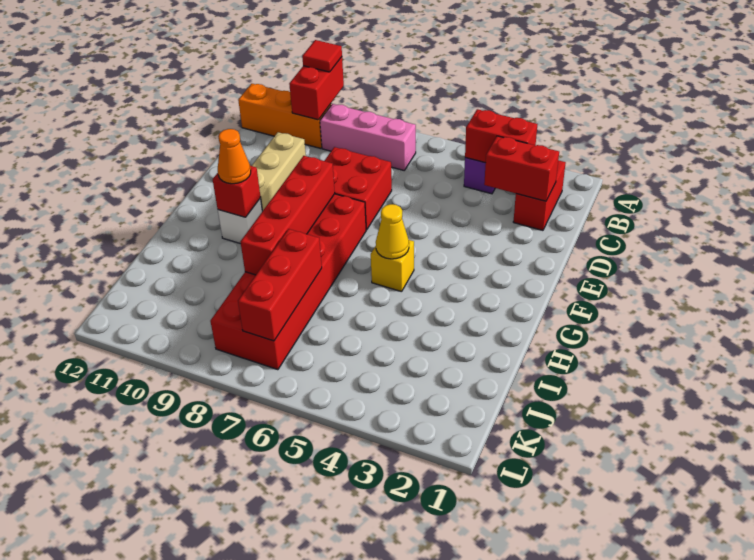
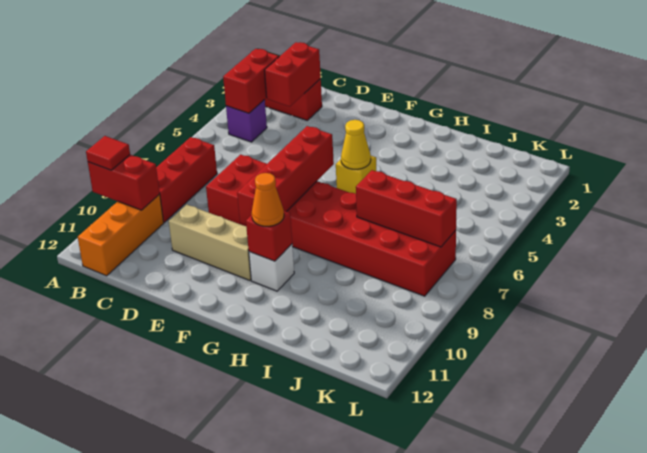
pink 1x3 brick [320,104,416,170] -> red 1x3 brick [156,137,217,222]
red 1x4 brick [241,156,335,275] -> red 1x4 brick turned to [237,126,334,225]

